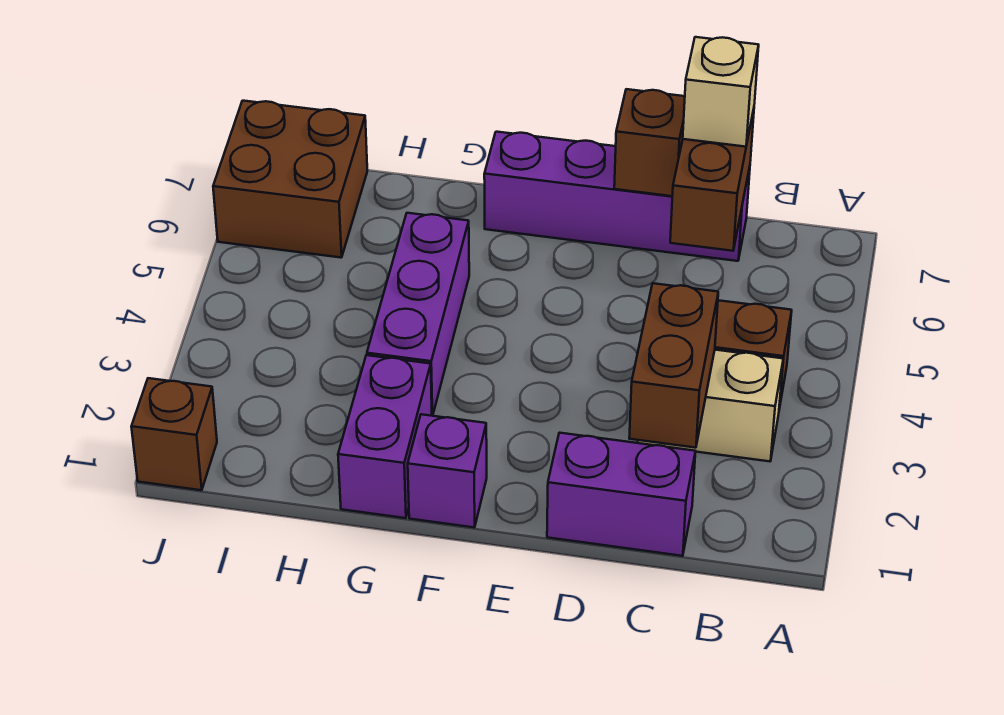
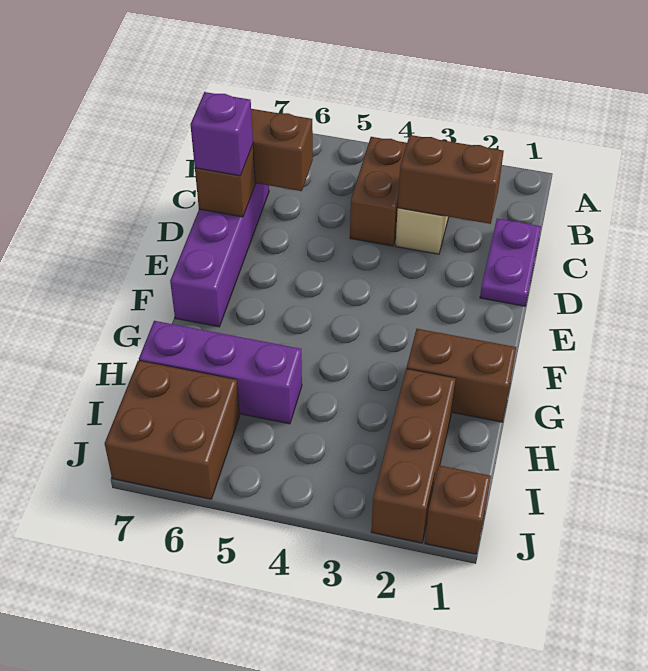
purple 1x2 brick [547,433,696,556] -> purple 1x2 plate [480,219,541,306]
tan 1x1 brick [683,37,759,147] -> none
purple 1x1 brick [408,414,487,527] -> purple 1x1 brick moved to [190,92,253,176]
purple 1x2 brick [338,355,432,518] -> brown 1x2 brick [407,329,516,422]
purple 1x3 brick [367,213,469,416] -> purple 1x3 brick moved to [139,321,302,424]
none -> brown 1x3 brick [371,369,456,543]

